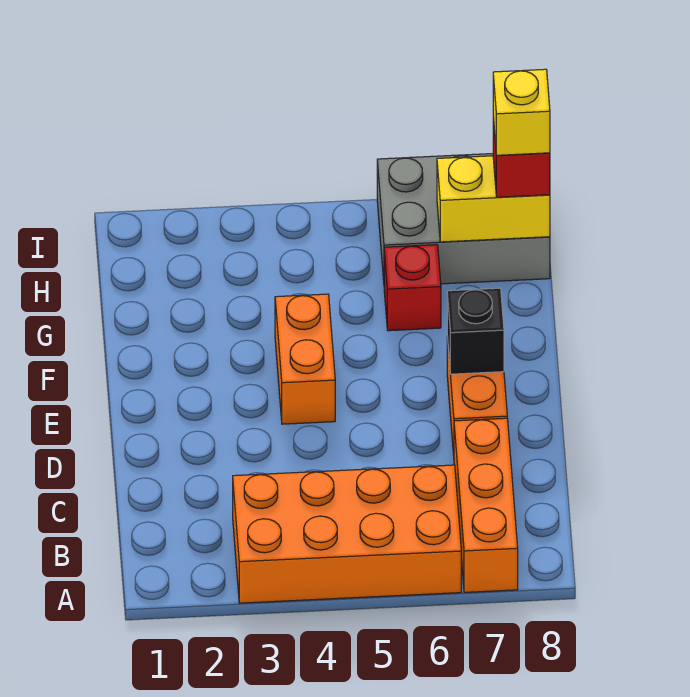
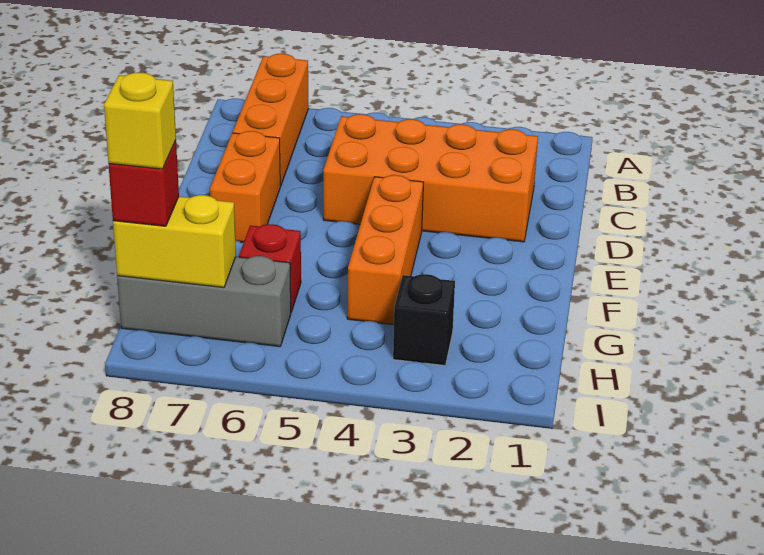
orange 2x4 brick [233,465,461,603] -> orange 2x4 brick moved to [323,114,538,242]
orange 1x2 brick [275,294,335,424] -> orange 1x3 brick [347,175,423,325]
black 1x1 brick [447,288,504,374] -> black 1x1 brick moved to [393,274,455,366]
grey 2x3 brick [377,154,550,284] -> grey 1x3 brick [117,256,291,347]

